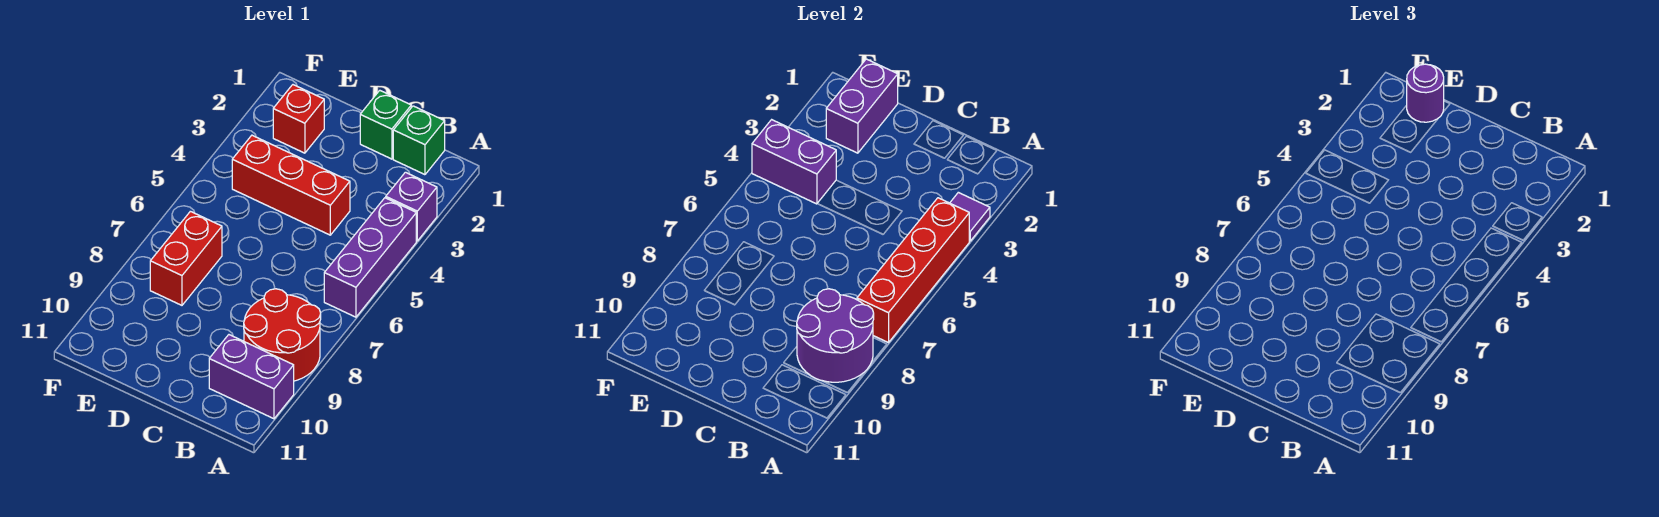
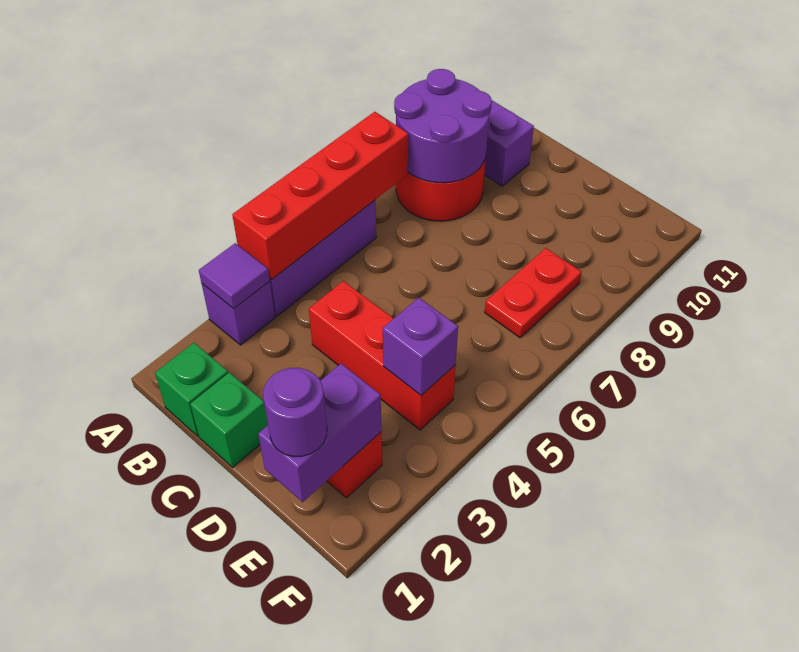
purple 1x2 brick [752,120,836,204] -> purple 1x1 brick [383,298,458,395]
red 1x2 brick [150,211,222,305] -> red 1x2 plate [485,248,582,338]

